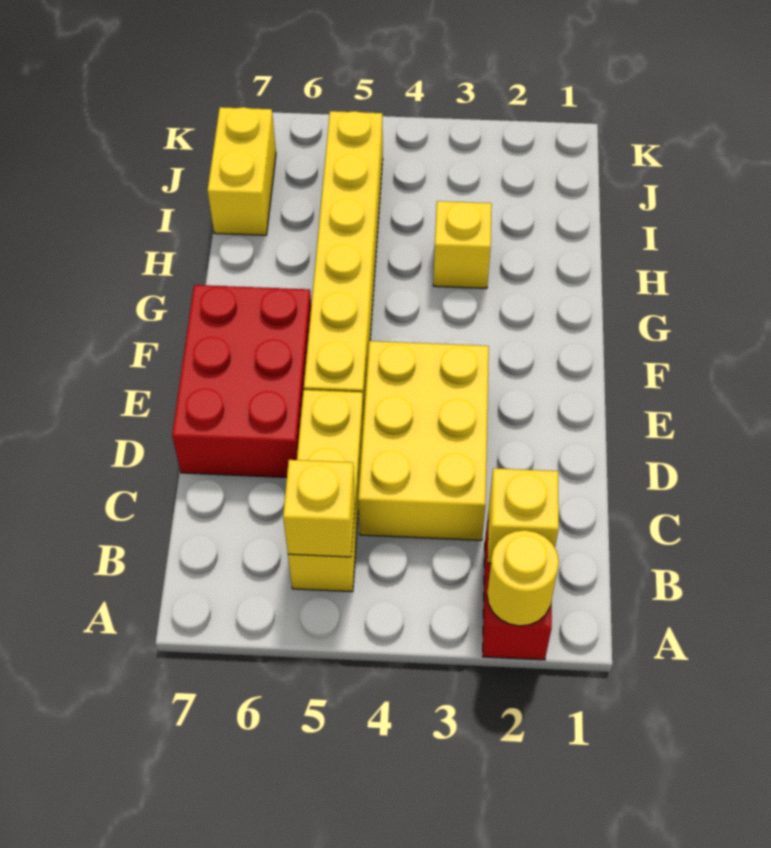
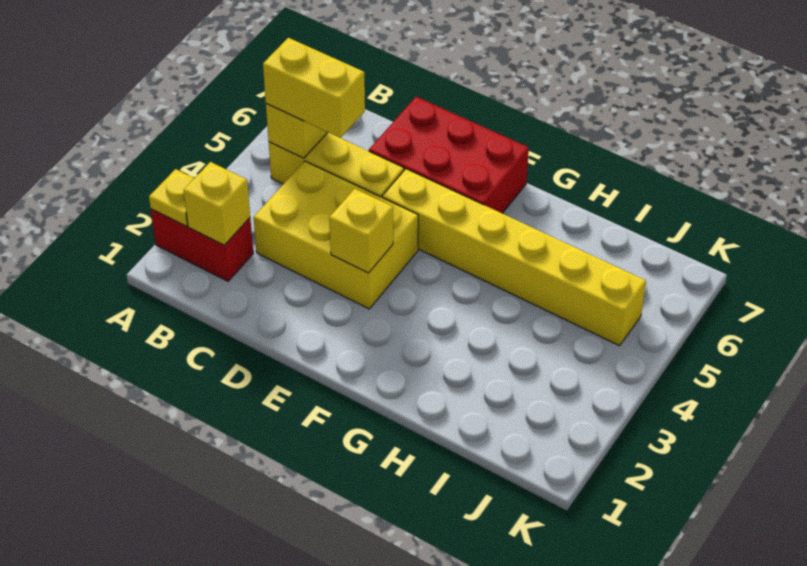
yellow 1x1 round brick [487,530,559,626] -> yellow 1x1 plate [149,169,194,226]
yellow 1x1 brick [433,201,492,288] -> yellow 1x1 brick moved to [329,189,393,273]
yellow 1x2 brick [208,107,276,235] -> yellow 1x2 brick moved to [263,38,365,138]

